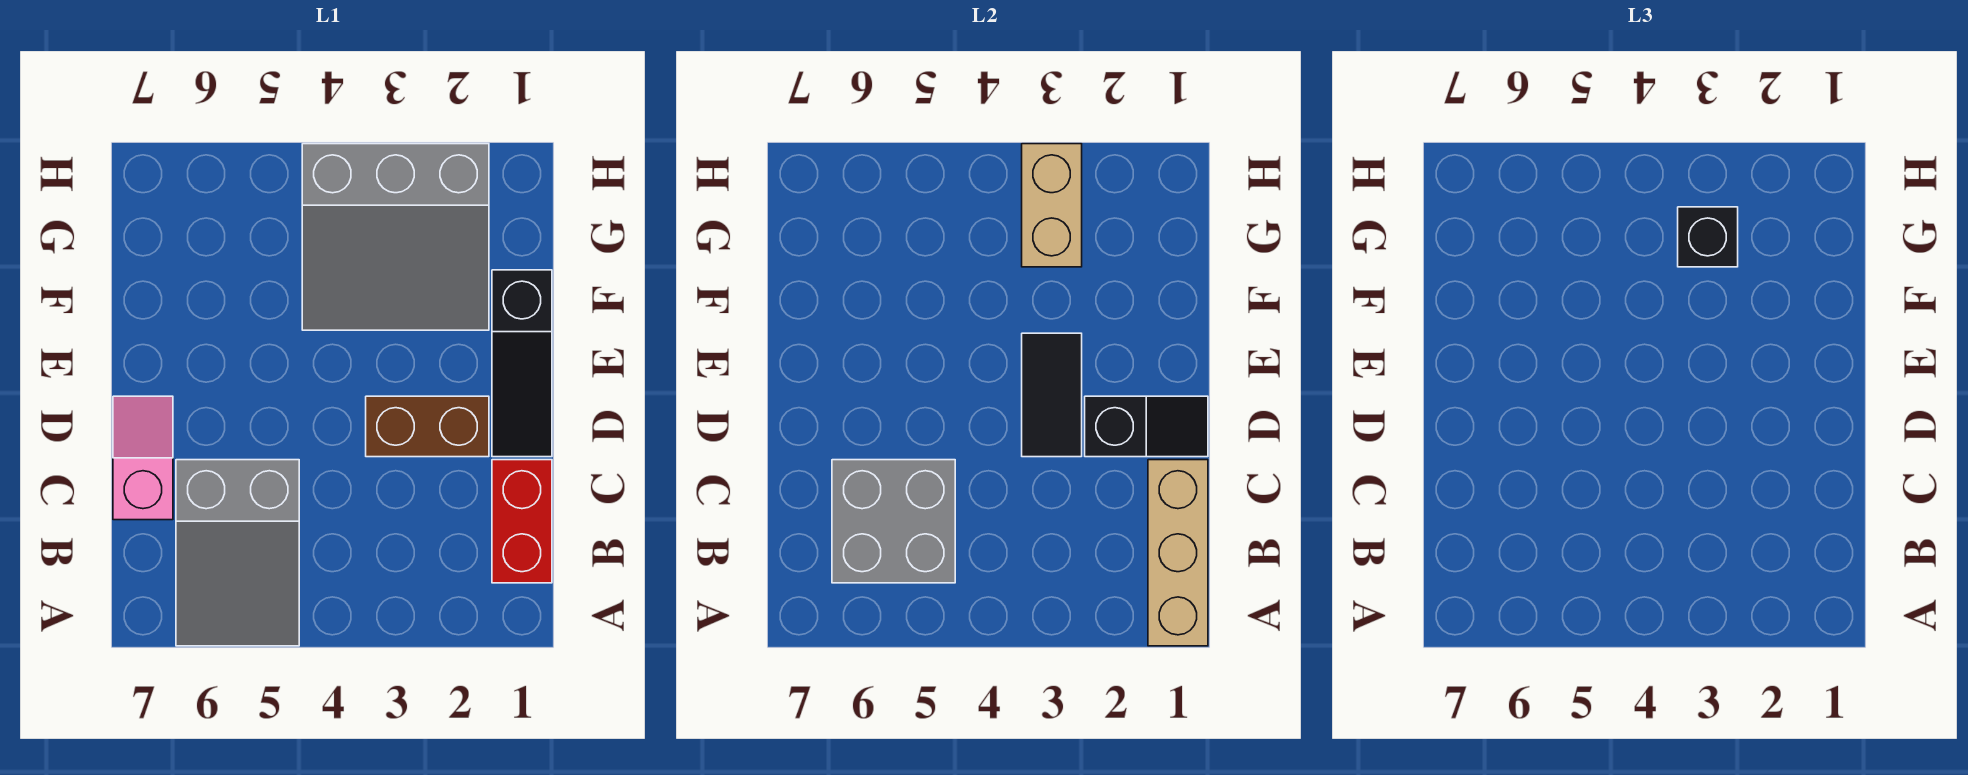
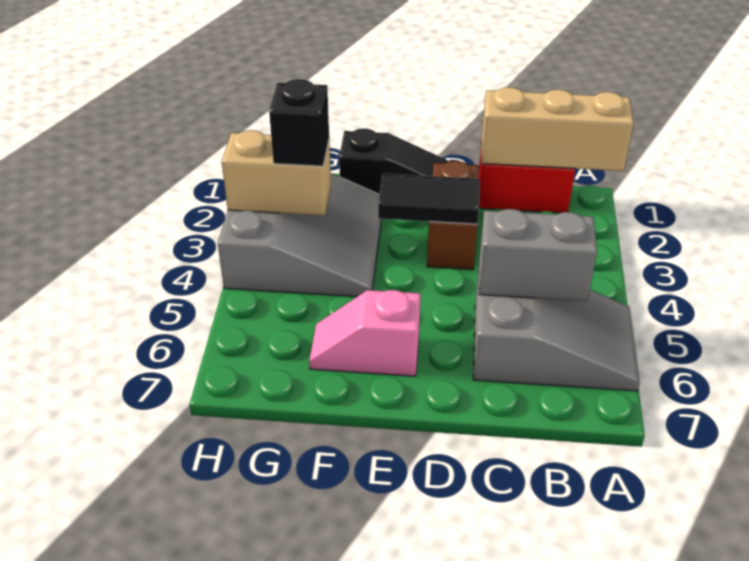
grey 2x2 brick [832,460,955,583] -> grey 1x2 brick [479,209,597,301]
pink 1x2 slope [113,396,173,520] -> pink 1x2 slope moved to [309,290,421,376]
black 1x2 slope [1085,396,1208,457] -> none

